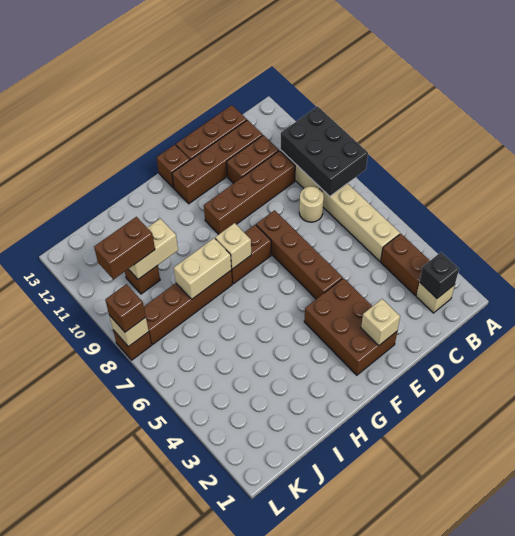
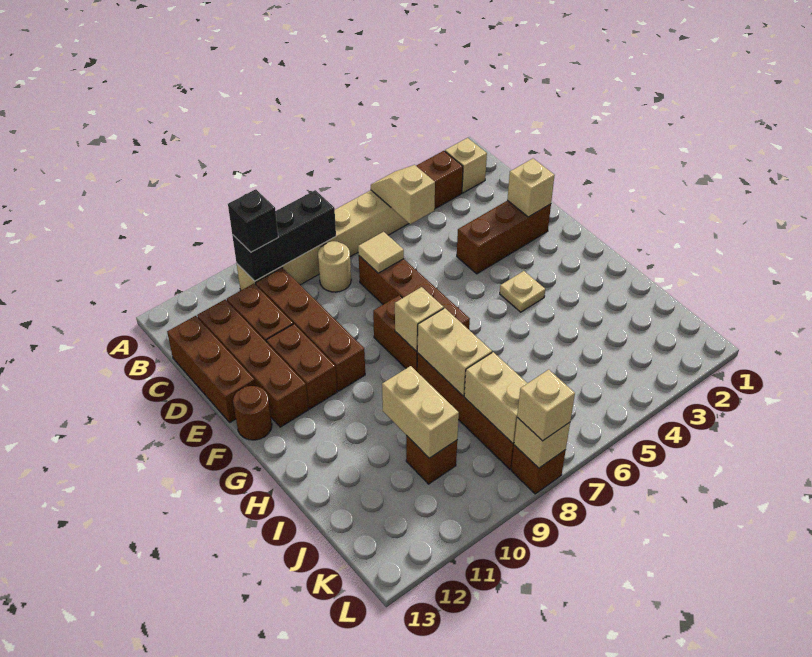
black 2x3 brick [281,106,368,196] -> black 1x3 brick [232,190,336,281]
black 1x1 brick [419,252,459,298] -> black 1x1 brick moved to [228,189,278,252]
none -> tan 1x2 slope [371,165,435,224]
none -> tan 1x1 tile [358,232,404,273]
brown 2x3 brick [304,278,397,375] -> brown 1x3 brick [457,200,551,274]
brown 1x4 brick [256,210,343,299] -> brown 1x4 brick turned to [359,256,470,329]
brown 1x1 brick [157,145,190,188] -> brown 1x1 round brick [233,386,272,440]
none -> tan 1x1 plate [500,271,545,312]
none -> tan 1x2 brick [464,352,527,443]
brown 1x2 brick [94,217,155,279] -> brown 1x2 brick moved to [266,324,337,409]
brown 1x1 brick [105,284,146,332] -> tan 1x1 brick [517,370,575,441]

